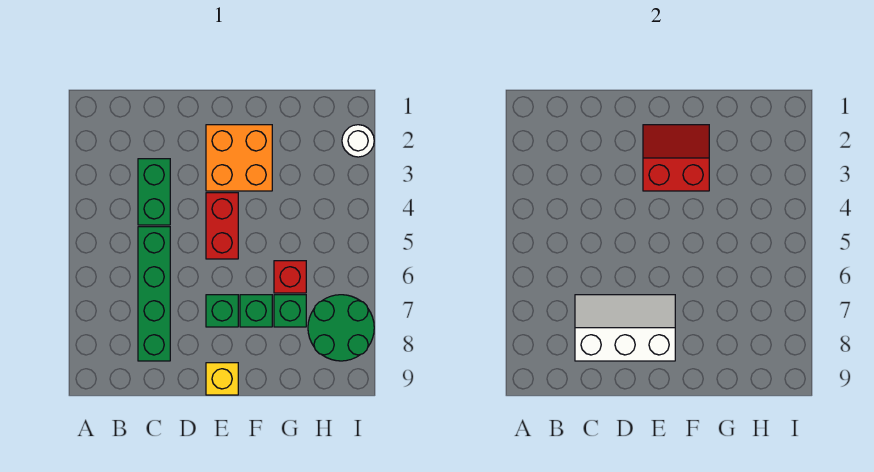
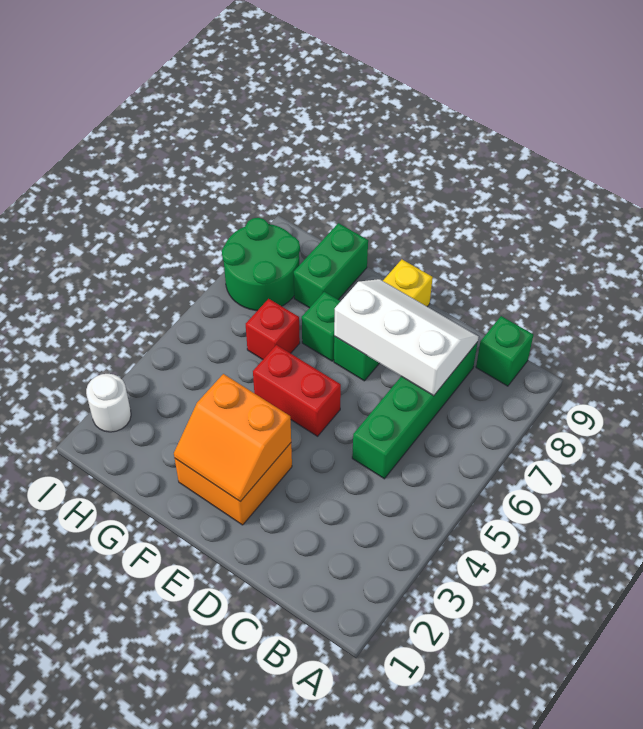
green 1x2 brick [138,159,170,225] -> green 1x2 brick moved to [294,223,368,308]
white 2x3 slope [575,295,675,361] -> white 2x3 slope turned to [334,279,478,396]
red 2x2 slope [643,125,709,191] -> orange 2x2 slope [174,374,291,502]
red 1x2 brick [206,193,238,259] -> red 1x2 brick turned to [253,345,341,436]
green 1x1 brick [274,295,306,327] -> green 1x1 brick moved to [476,316,533,386]

